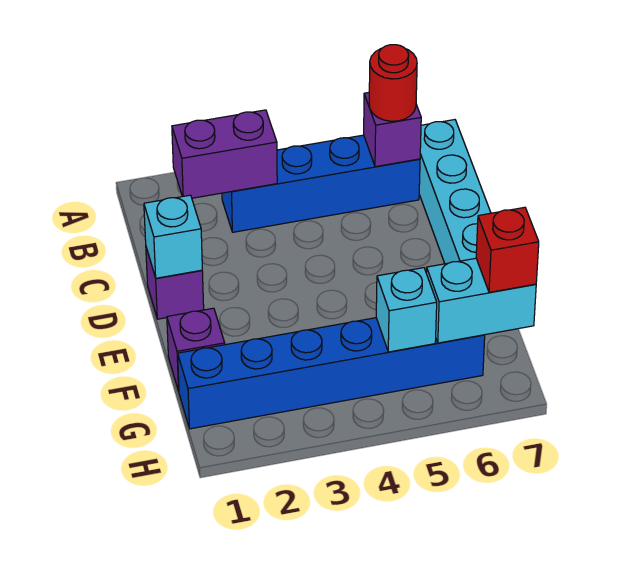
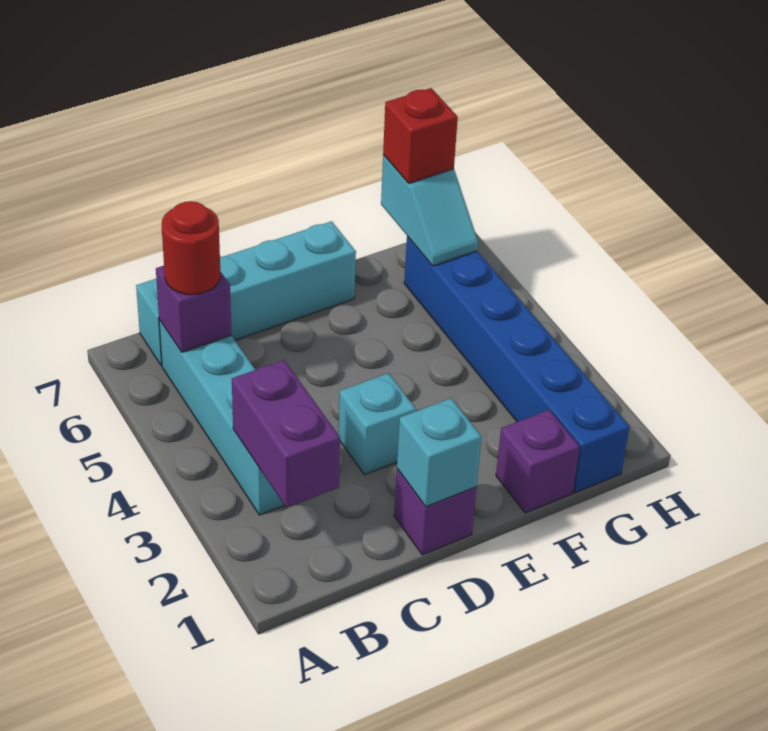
blue 1x4 brick [222,135,420,232] -> cyan 1x4 brick [159,320,284,515]
cyan 1x1 brick [376,268,437,352] -> cyan 1x1 brick moved to [339,373,416,475]
cyan 1x2 brick [426,258,536,343] -> cyan 1x2 slope [381,155,478,266]

